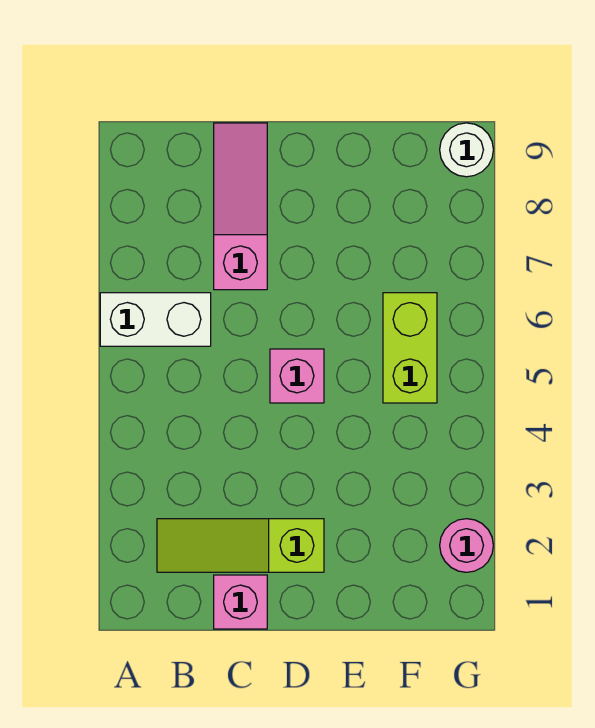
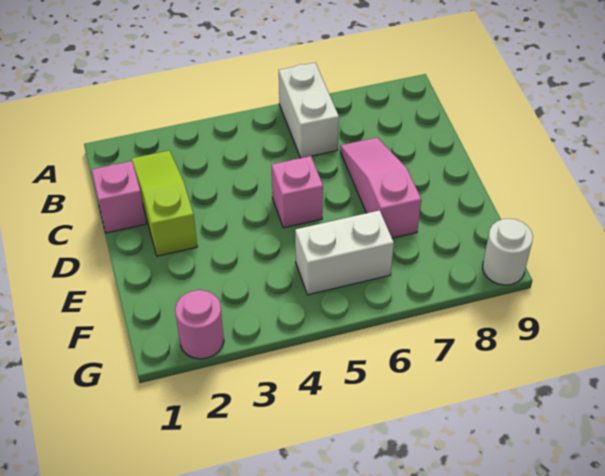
pink 1x3 slope [214,123,267,290] -> pink 1x3 slope turned to [340,138,421,238]
lime 1x2 brick [383,293,437,403] -> white 1x2 brick [295,210,394,295]

